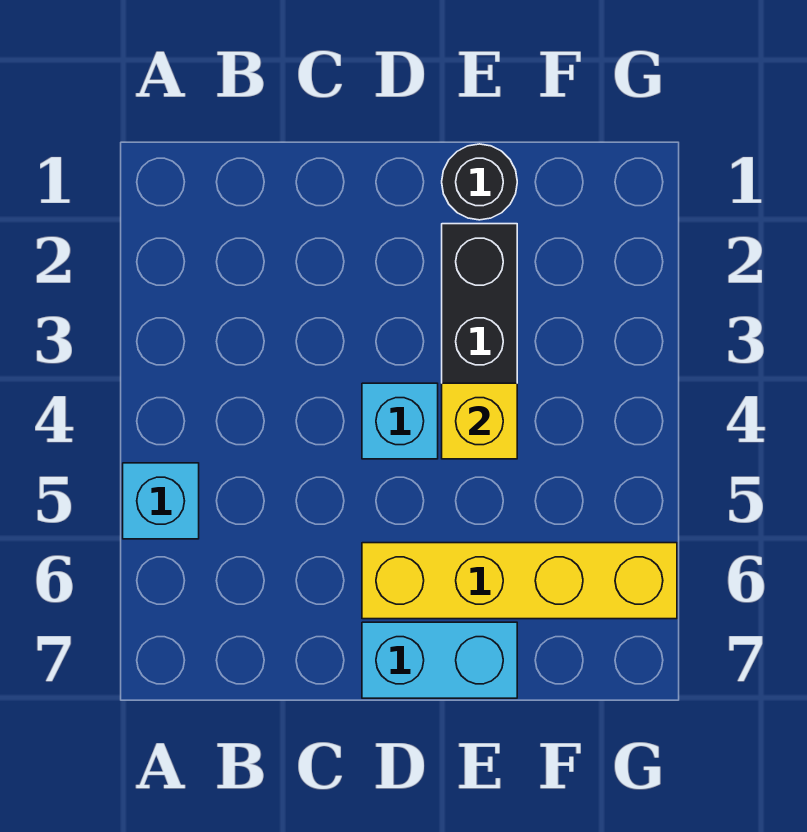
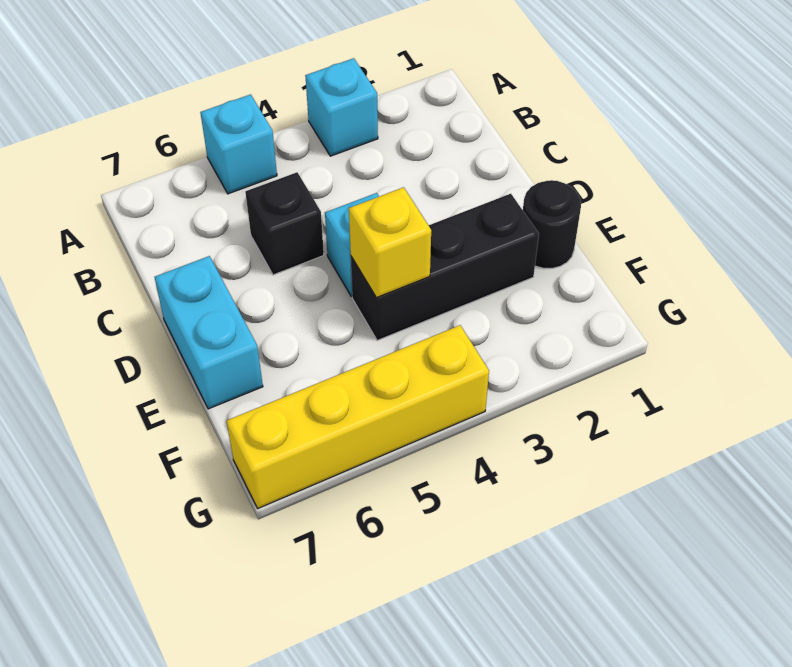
none -> cyan 1x1 brick [305,58,378,156]
none -> black 1x1 brick [245,172,324,275]
yellow 1x4 brick [362,543,677,619] -> yellow 1x4 brick turned to [227,325,489,508]

